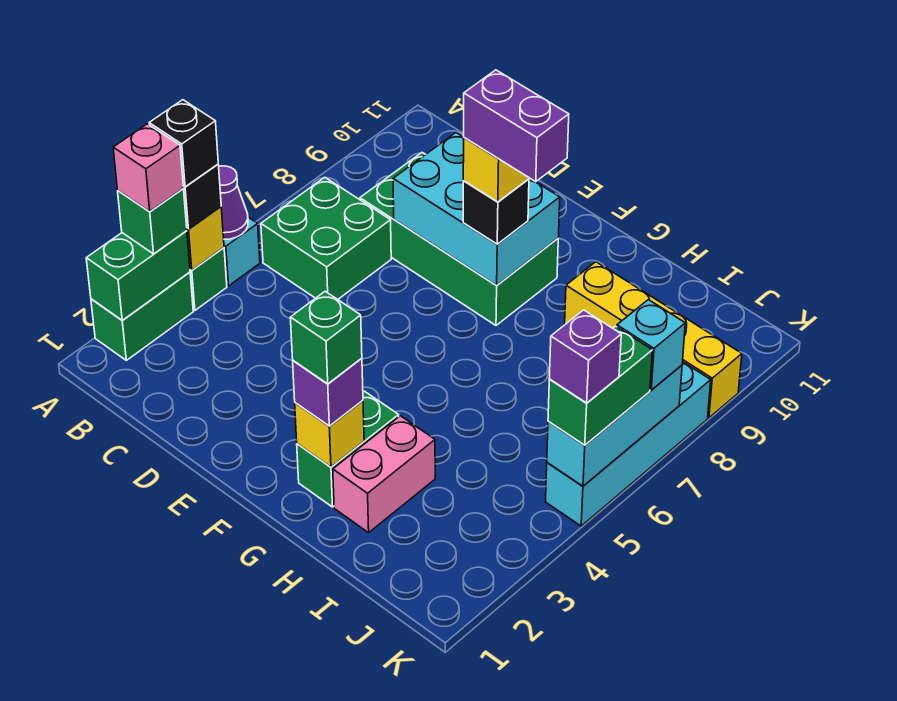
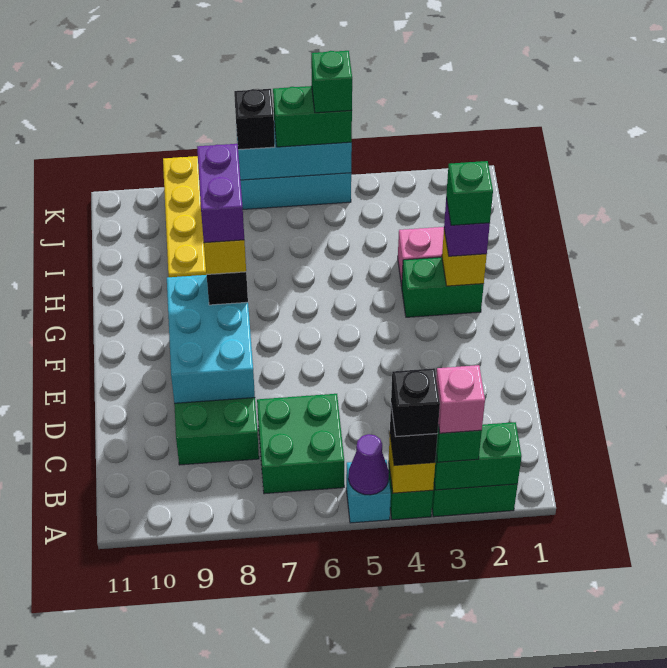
purple 1x1 brick [549,310,621,403] -> green 1x1 brick [311,51,352,113]
cyan 1x1 brick [617,300,685,390] -> black 1x1 brick [234,89,275,150]

